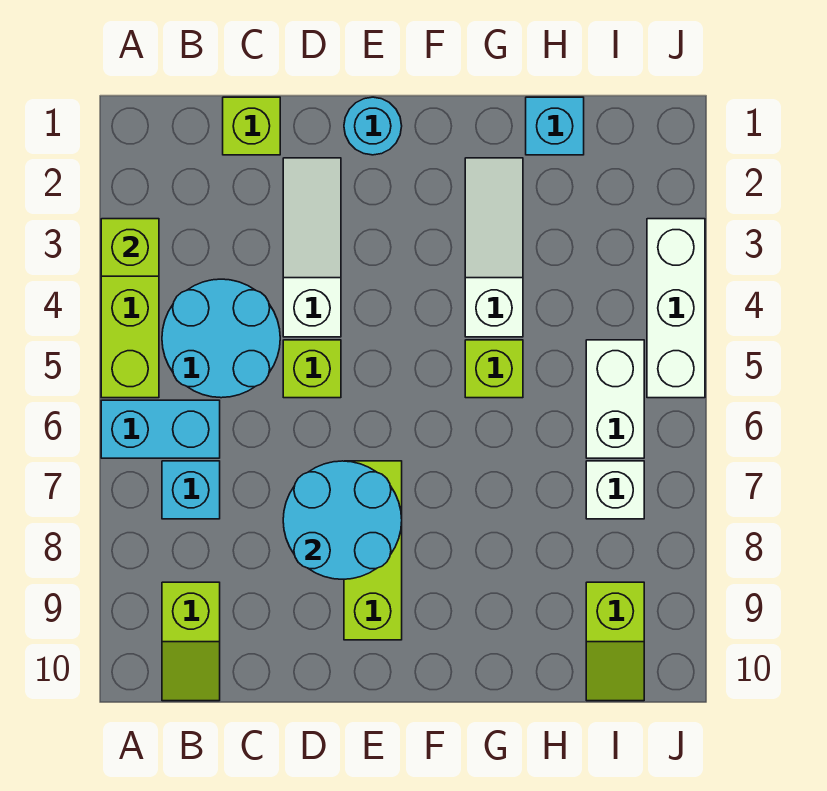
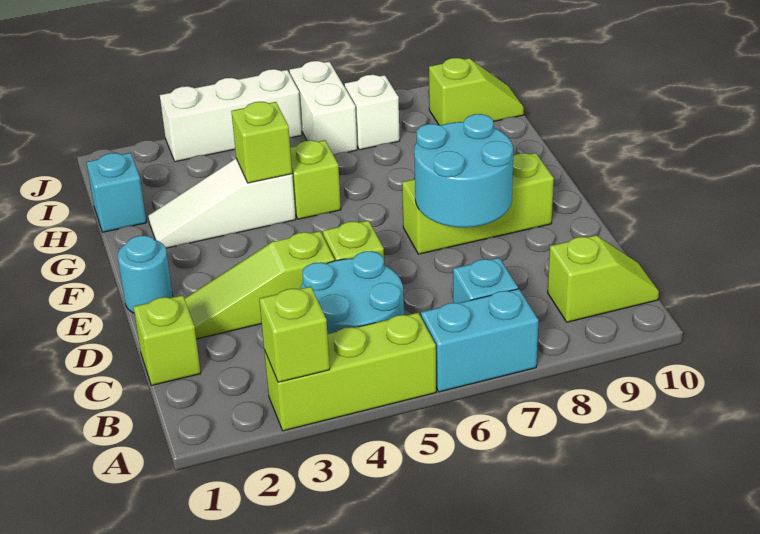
cyan 1x2 brick [101,400,220,458] -> cyan 1x2 brick turned to [421,289,539,392]
white 1x3 slope [283,158,341,337] -> lime 1x3 slope [184,231,335,339]
none -> lime 1x1 brick [231,102,292,183]
white 1x2 brick [586,340,644,458] -> white 1x2 brick turned to [289,61,357,155]

